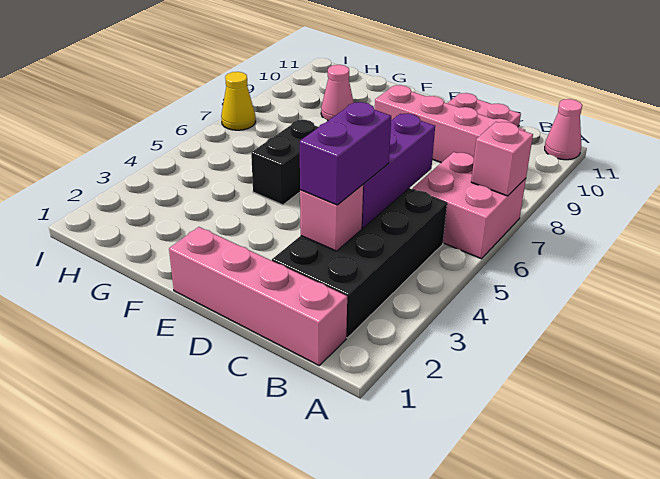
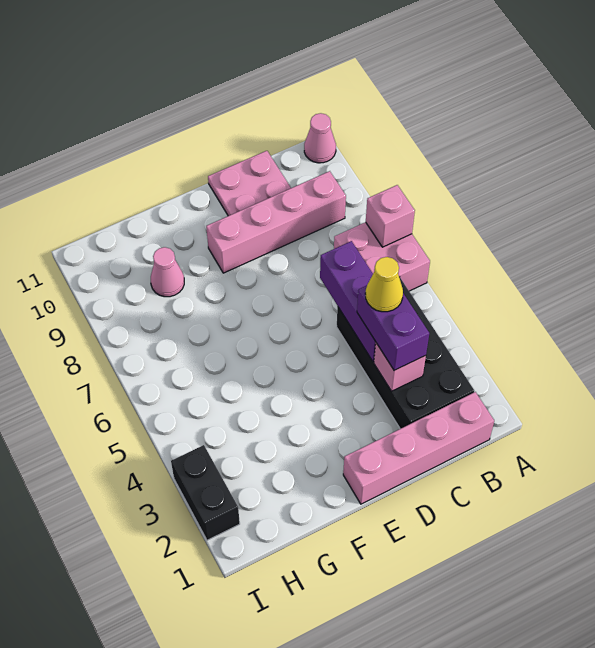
black 1x2 brick [251,120,318,205] -> black 1x2 brick moved to [171,445,240,540]
yellow 1x1 cone [221,72,256,130] -> yellow 1x1 cone moved to [365,257,403,312]

